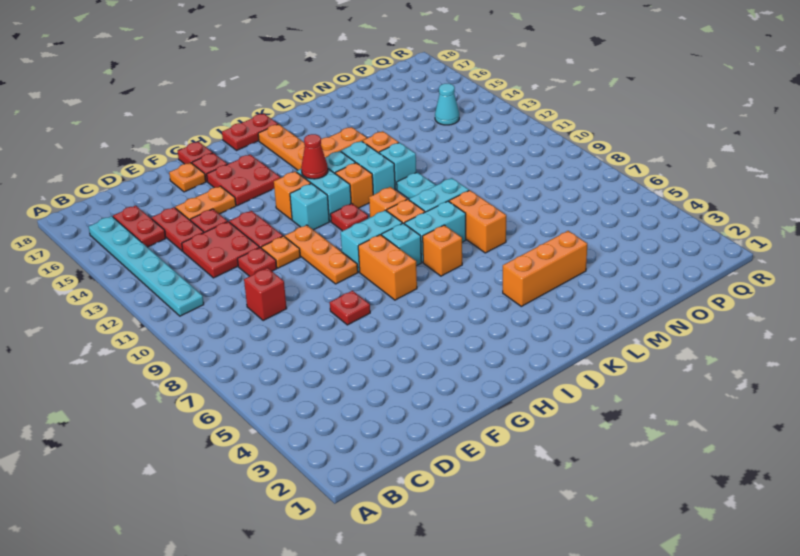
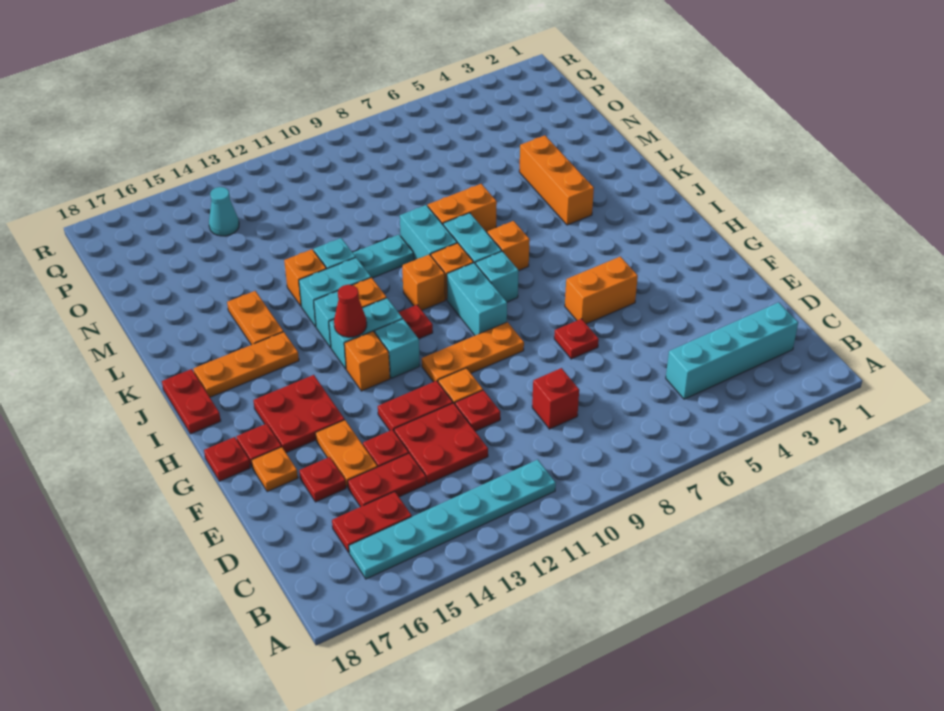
none -> cyan 1x4 brick [666,302,798,399]
none -> red 1x1 plate [299,457,346,502]
orange 1x2 brick [358,235,417,300] -> orange 1x2 brick moved to [565,257,638,324]

